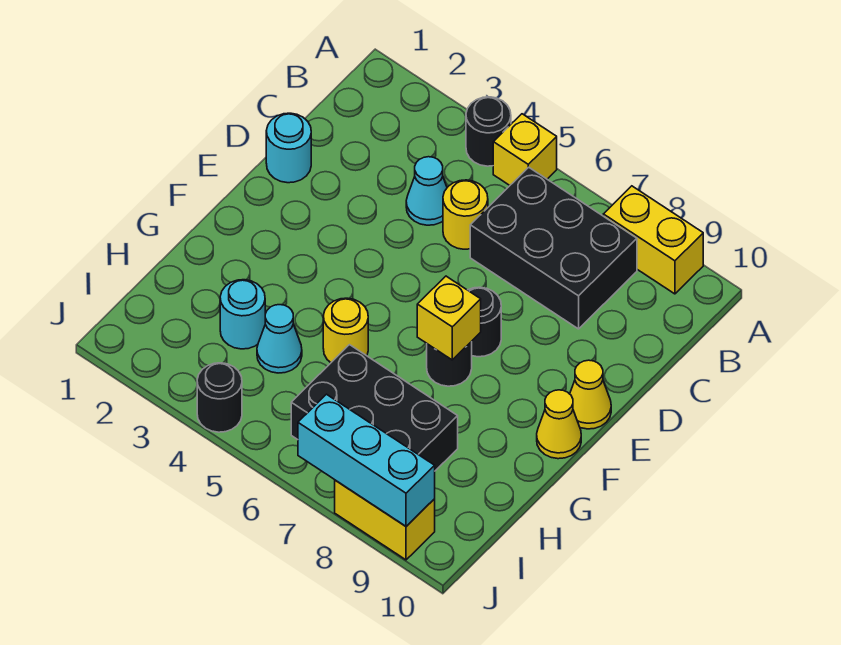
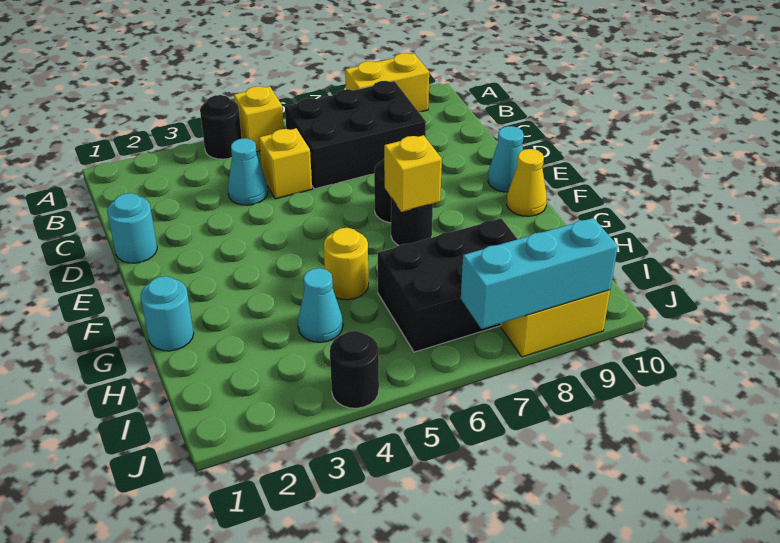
yellow 1x1 round brick [443,180,488,249] -> yellow 1x1 brick [259,128,312,199]
yellow 1x1 cone [570,360,611,429] -> cyan 1x1 cone [488,126,524,192]
cyan 1x1 round brick [220,280,265,349] -> cyan 1x1 round brick moved to [140,276,194,351]

